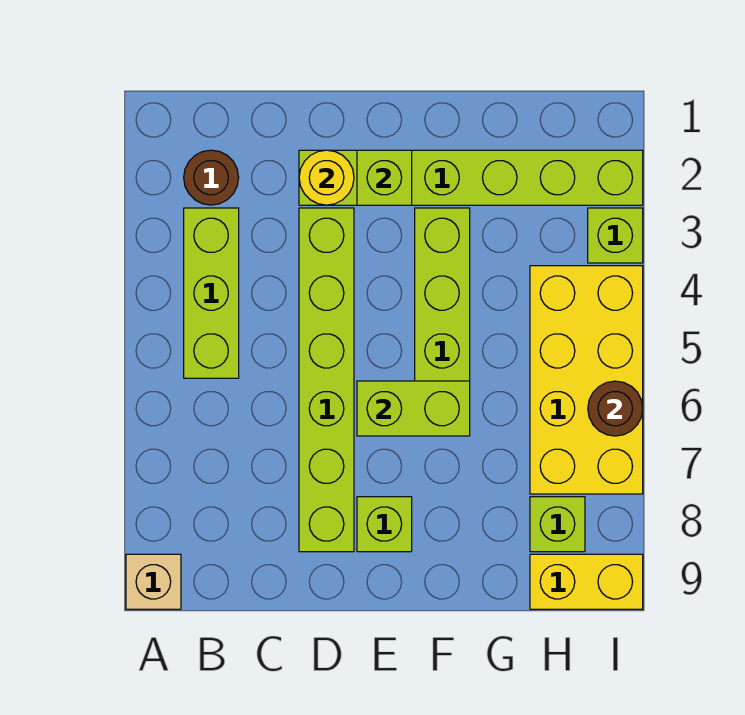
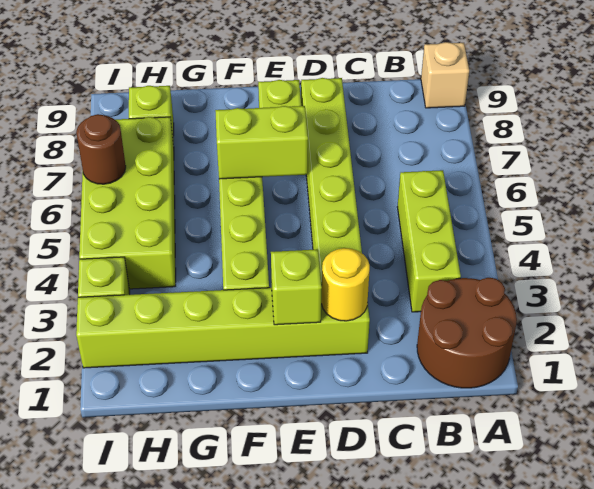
brown 1x1 round brick [184,150,239,205] -> brown 2x2 round brick [417,278,517,388]
yellow 2x4 brick [530,266,643,494] -> lime 2x4 brick [79,117,176,289]
yellow 1x2 brick [530,554,643,609] -> none

